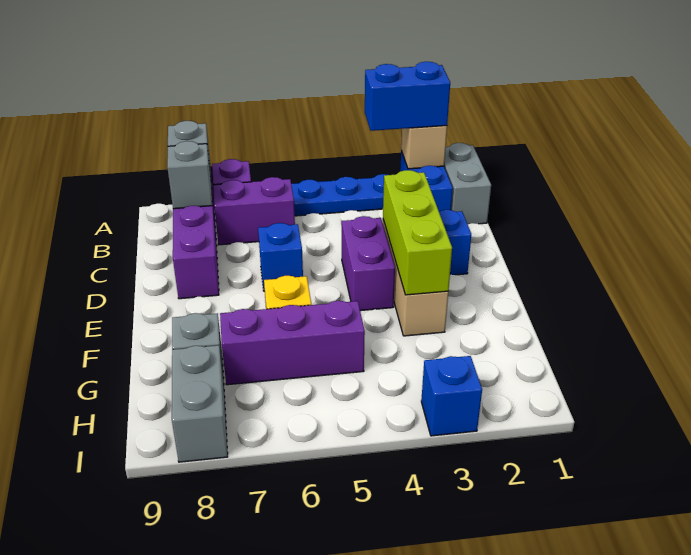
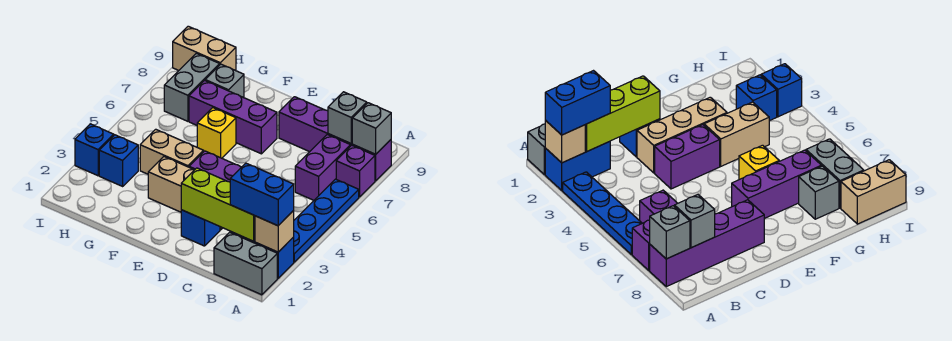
blue 1x2 brick [365,62,450,131] -> blue 1x2 brick turned to [230,163,294,226]
lime 1x3 brick [383,170,452,295] -> lime 1x3 brick moved to [181,168,255,241]
blue 1x1 brick [258,223,303,291] -> blue 1x1 brick moved to [99,135,138,186]
none -> tan 1x2 brick [140,129,204,174]
purple 1x3 brick [220,301,365,385] -> purple 1x3 brick turned to [189,81,277,154]
grey 1x2 brick [172,345,228,462] -> grey 1x2 brick turned to [164,53,220,121]
none -> tan 1x2 brick [173,26,236,71]

